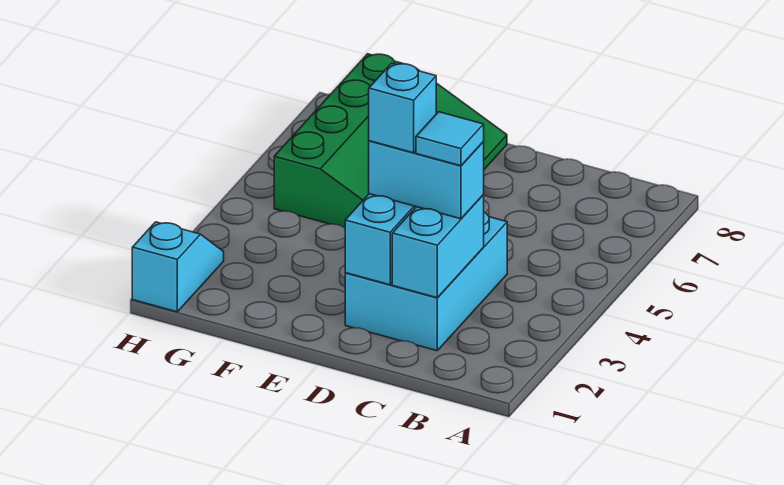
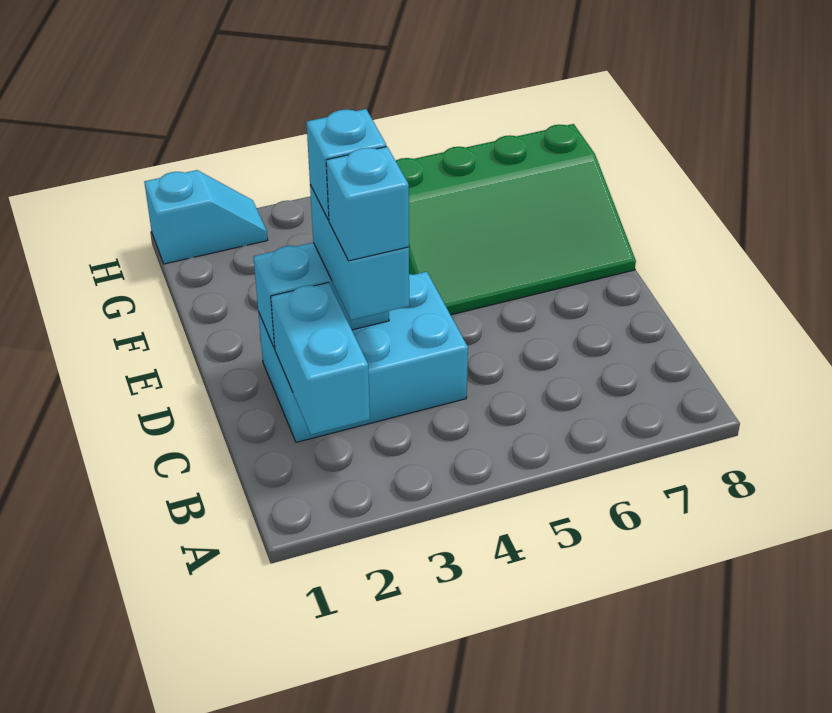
cyan 1x2 brick [392,195,484,298] -> cyan 1x2 brick turned to [271,282,370,434]
cyan 1x1 tile [416,112,484,166] -> cyan 1x1 brick [326,147,409,261]

